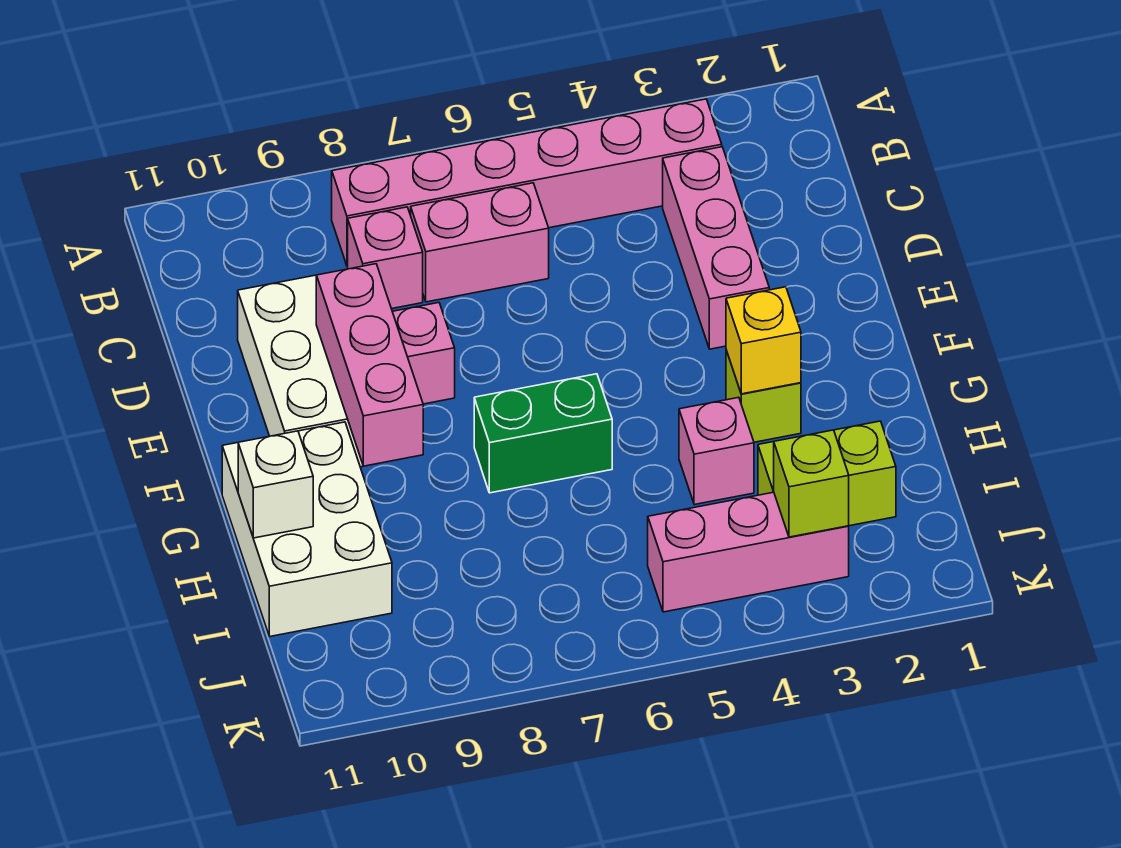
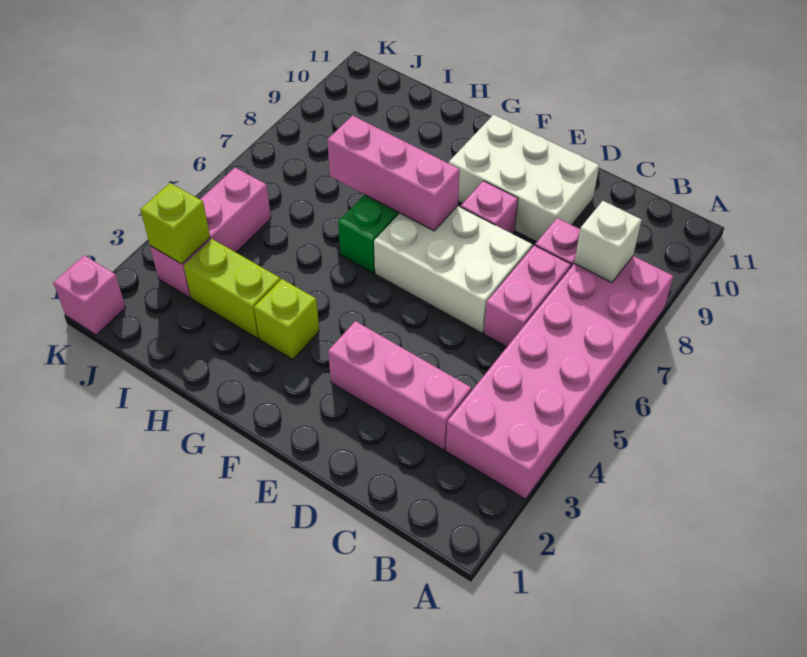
pink 1x6 brick [332,99,722,266] -> pink 2x6 brick [446,256,673,499]
pink 1x3 brick [316,264,423,466] -> pink 1x3 brick moved to [327,115,460,231]
yellow 1x1 brick [726,287,801,394] -> none
white 2x3 brick [222,422,392,637] -> white 2x3 brick moved to [374,206,532,333]
pink 1x1 brick [679,397,754,505] -> pink 1x1 brick moved to [53,255,126,335]
white 1x1 brick [238,431,313,538] -> white 1x1 brick moved to [574,201,642,283]
lime 1x2 brick [758,421,896,526] -> lime 1x2 brick turned to [184,239,280,338]

